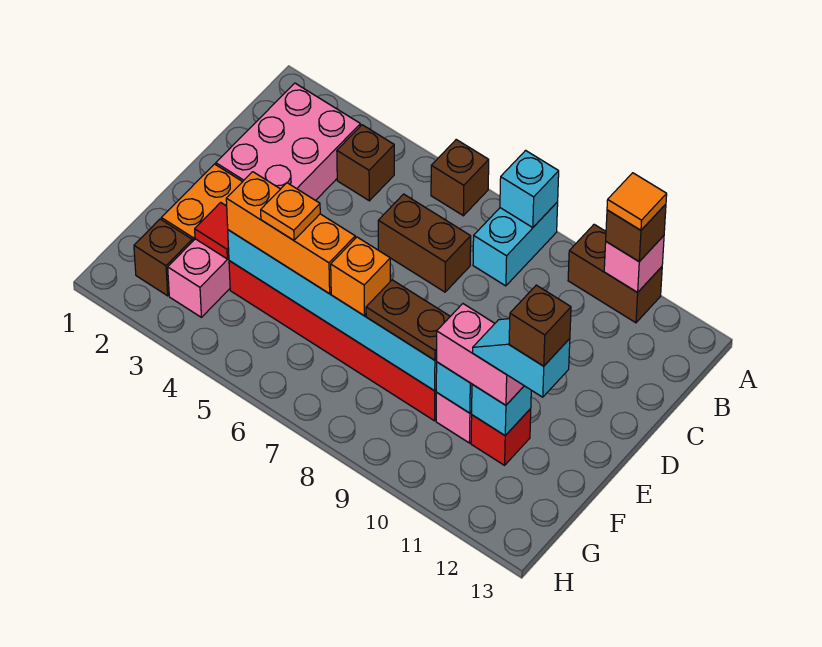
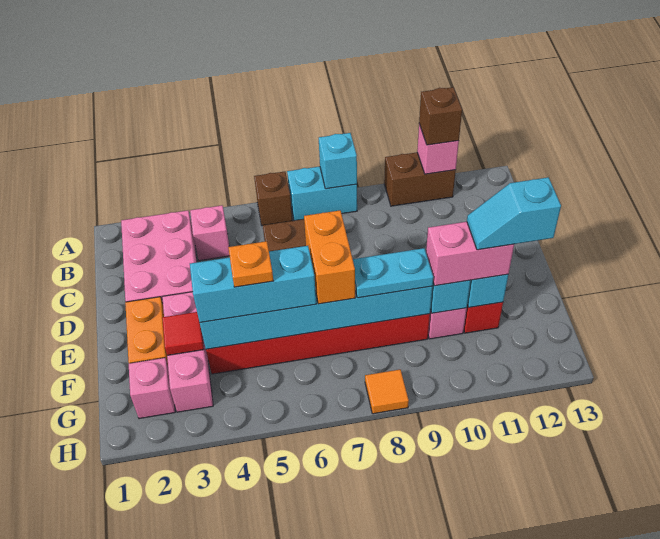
cyan 1x2 brick [473,202,558,286] -> cyan 1x2 brick turned to [287,166,357,221]
orange 1x1 tile [607,173,667,230] -> orange 1x1 tile moved to [365,370,409,414]
brown 1x1 brick [337,125,394,201] -> pink 1x1 brick [190,205,230,261]
orange 1x3 brick [226,172,355,294] -> cyan 1x3 brick [190,246,316,322]
orange 1x1 brick [331,237,390,316] -> orange 1x2 brick [304,210,355,304]
brown 1x2 plate [366,280,450,360] -> cyan 1x2 plate [353,248,433,298]
brown 1x1 brick [509,285,571,366] -> none
brown 1x1 brick [134,219,192,296] -> pink 1x1 brick [129,358,175,419]

